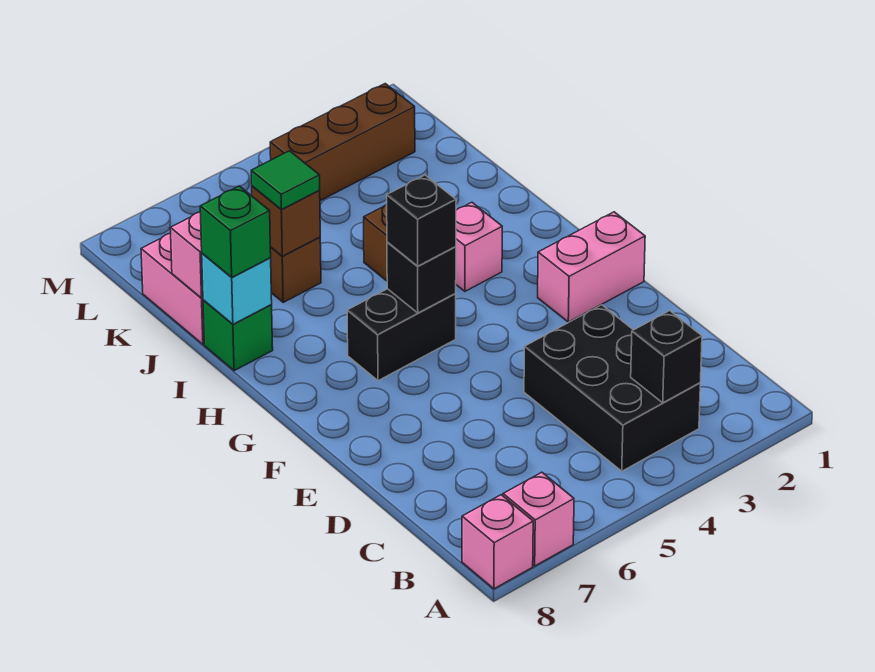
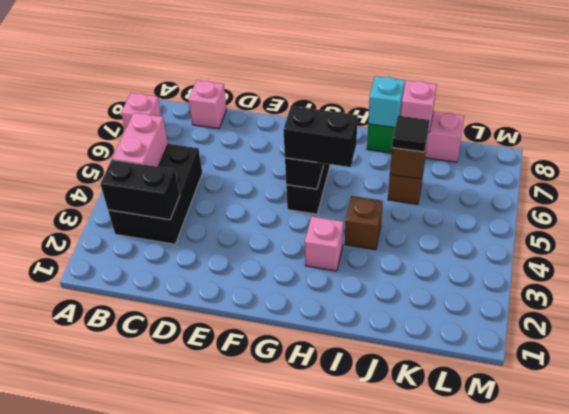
pink 1x1 brick [462,495,533,589] -> pink 1x1 brick moved to [188,80,227,129]
black 2x3 brick [524,305,700,471] -> black 2x3 brick turned to [108,144,202,244]
black 1x1 brick [631,311,702,403] -> black 1x2 brick [100,160,180,220]
pink 1x2 brick [538,212,645,322] -> pink 1x2 brick moved to [112,113,168,167]
black 1x1 brick [387,175,456,266] -> black 1x2 brick [283,106,358,167]
green 1x1 brick [200,186,271,277] -> none
green 1x1 tile [251,151,320,210] -> black 1x1 tile [392,116,430,152]
brown 1x3 brick [270,84,415,201] -> none

